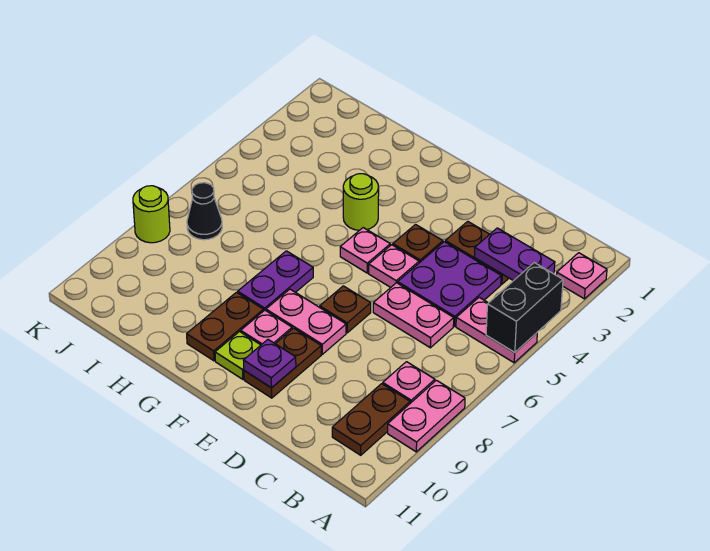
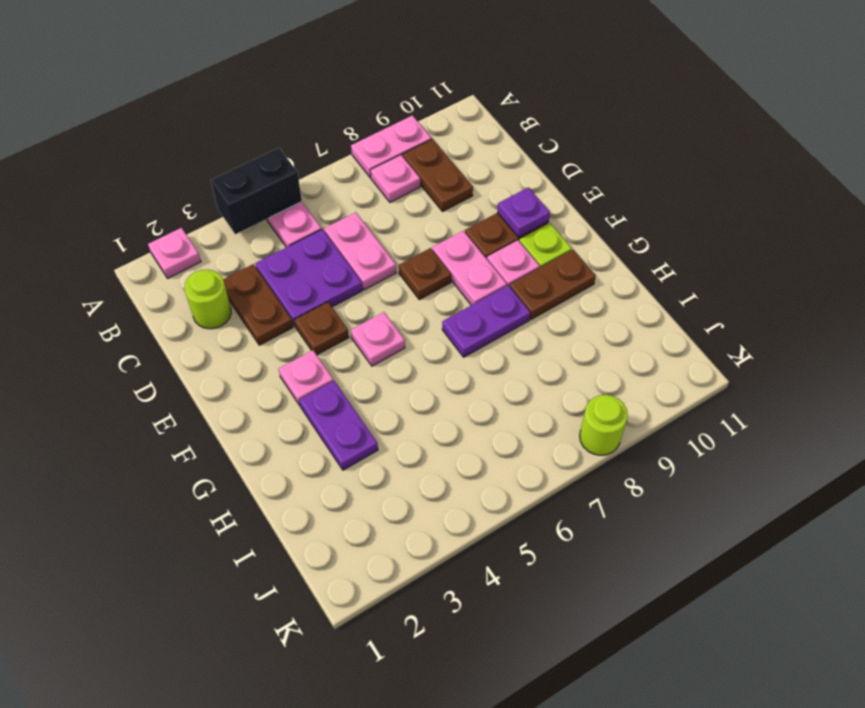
purple 1x2 plate [474,228,555,281] -> purple 1x2 plate moved to [299,381,378,470]
brown 1x2 plate [332,384,410,455] -> brown 1x2 plate turned to [403,139,473,212]
pink 1x1 plate [369,245,419,288] -> pink 1x1 plate moved to [279,350,333,405]
lime 1x1 round brick [343,174,379,230] -> lime 1x1 round brick moved to [184,269,231,329]
black 1x1 cone [187,183,222,240] -> none

